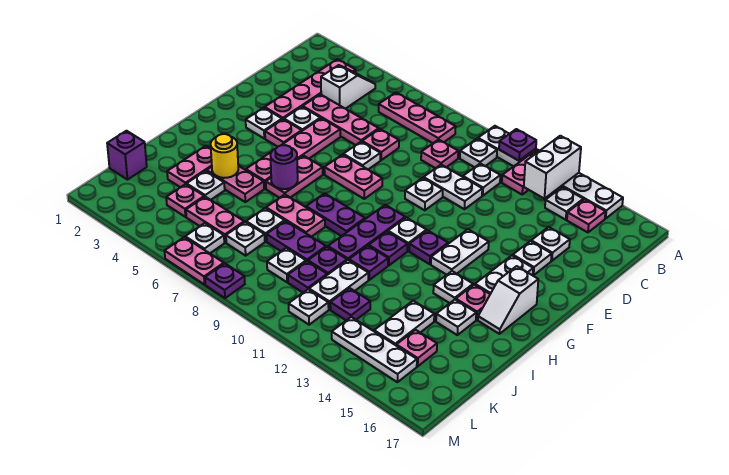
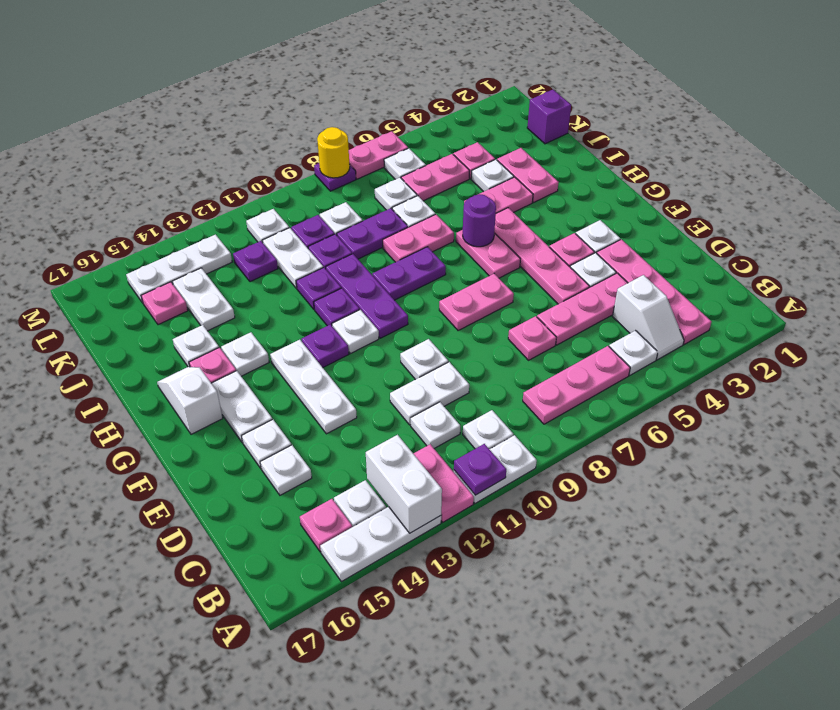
pink 1x1 plate [421,140,458,168] -> none
white 1x1 plate [343,142,380,169] -> white 1x1 plate moved to [609,331,658,375]
white 1x2 plate [431,229,489,275] -> white 1x3 plate [270,340,357,434]
yellow 1x1 round brick [211,134,238,178] -> yellow 1x1 round brick moved to [317,127,350,178]

